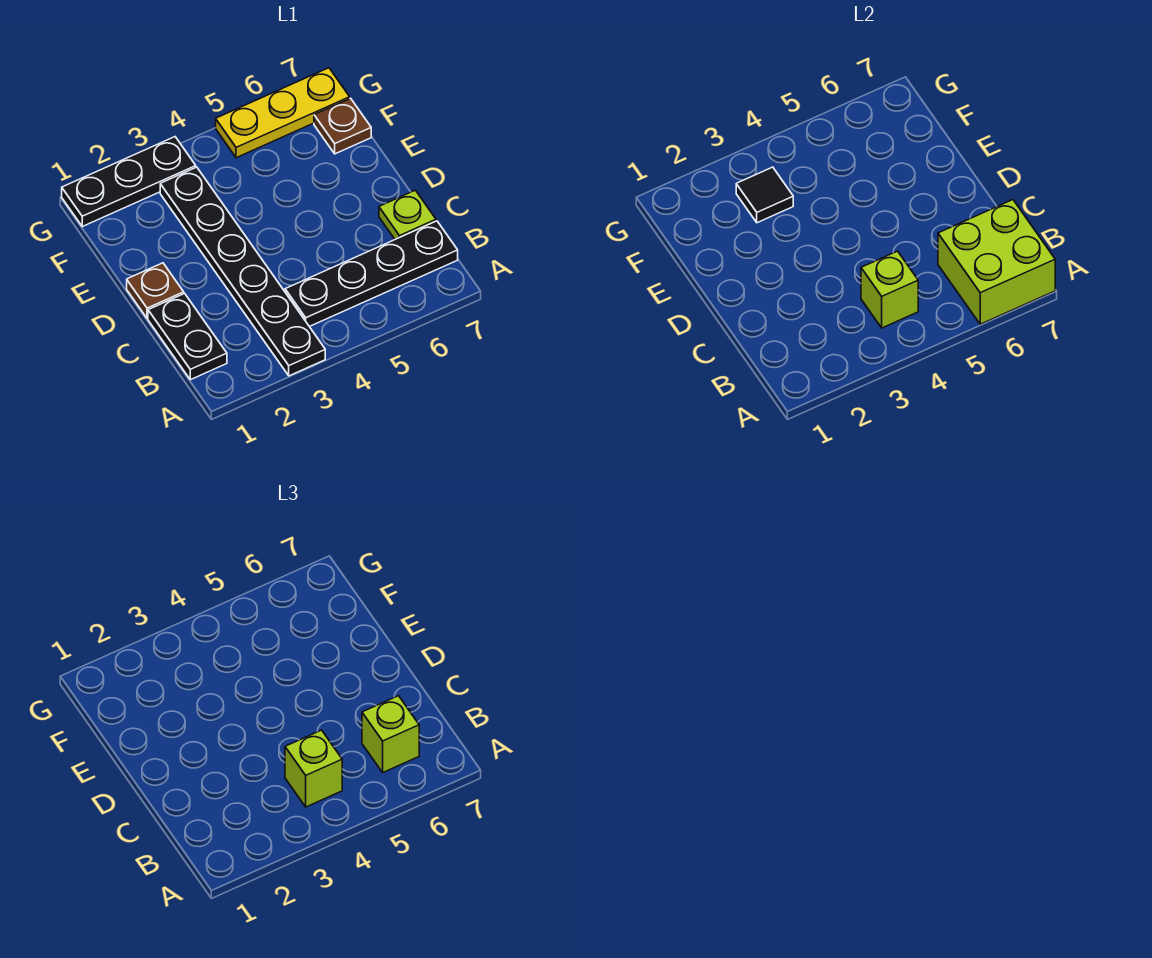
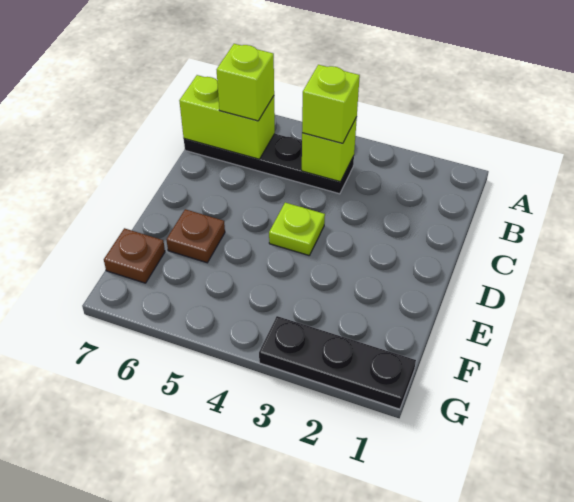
black 1x6 plate [160,167,325,376] -> none
lime 2x2 brick [938,200,1055,324] -> lime 1x2 brick [179,75,275,159]
black 1x2 plate [148,293,227,380] -> none
lime 1x1 plate [379,190,436,239] -> lime 1x1 plate moved to [269,203,325,256]
brown 1x1 plate [127,263,184,318] -> brown 1x1 plate moved to [166,209,225,263]
black 1x1 tile [736,167,793,223] -> none
yellow 1x3 plate [216,68,350,158] -> none

